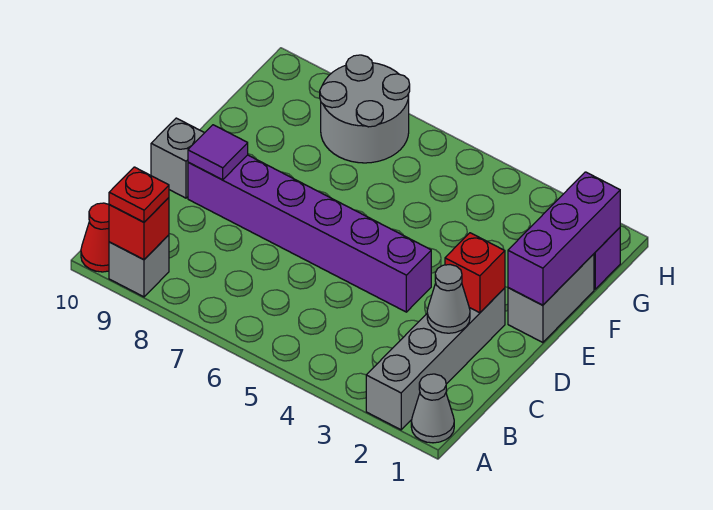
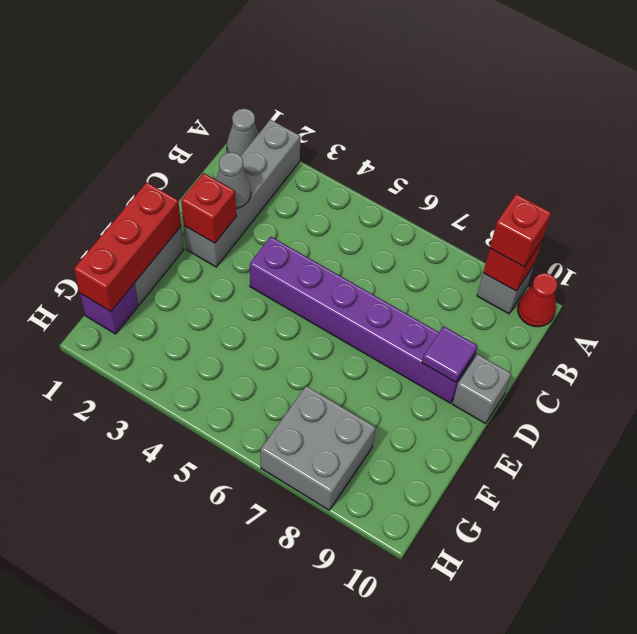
red 1x1 plate [109,167,169,222] -> red 1x1 brick [490,194,551,267]
purple 1x3 brick [508,172,620,305] -> red 1x3 brick [74,182,181,311]
grey 2x2 round brick [320,55,410,163] -> grey 2x2 brick [261,386,376,510]

